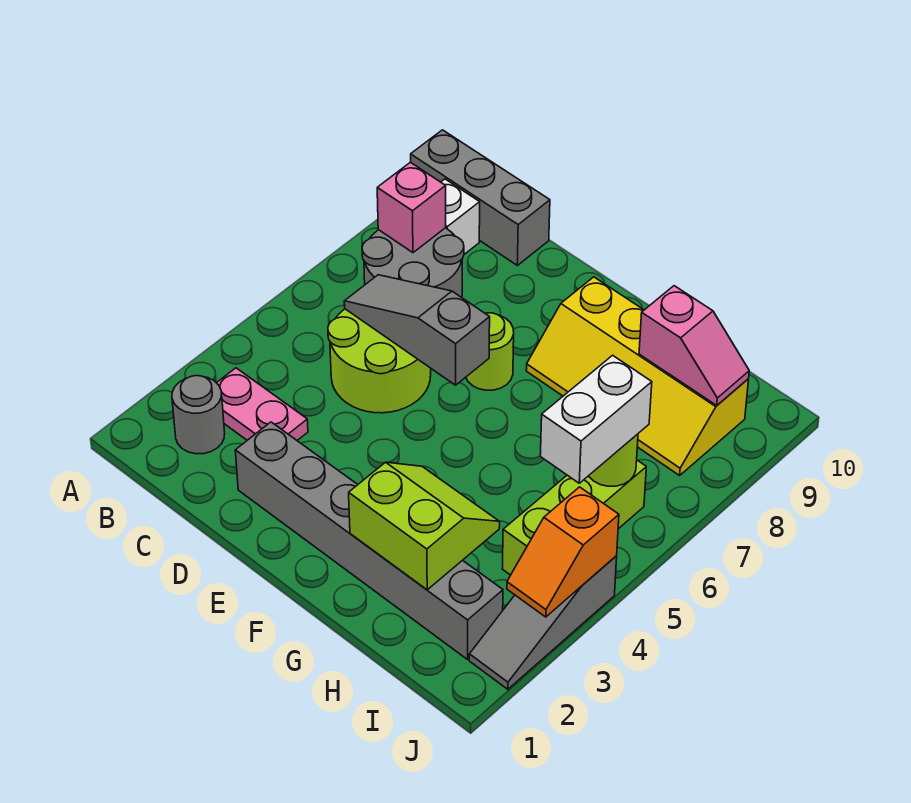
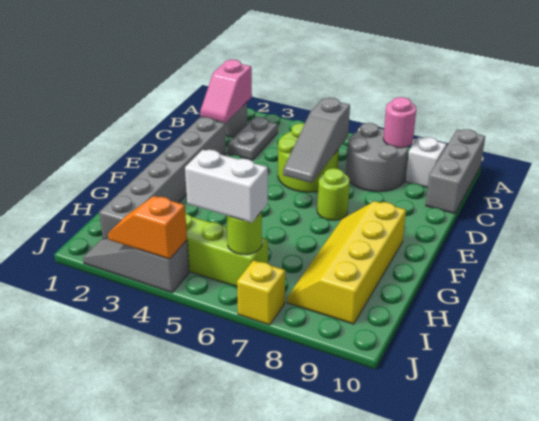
pink 1x2 plate [217,368,308,440] -> grey 1x2 plate [228,117,278,160]
pink 1x1 brick [377,162,446,253] -> pink 1x1 round brick [383,97,416,148]
grey 1x3 slope [344,275,490,385] -> grey 1x3 slope turned to [283,98,350,183]
lime 2x2 slope [349,462,500,590] -> none
pink 1x2 slope [639,286,749,405] -> pink 1x2 slope moved to [200,60,252,123]
none -> yellow 1x1 brick [237,260,285,325]

